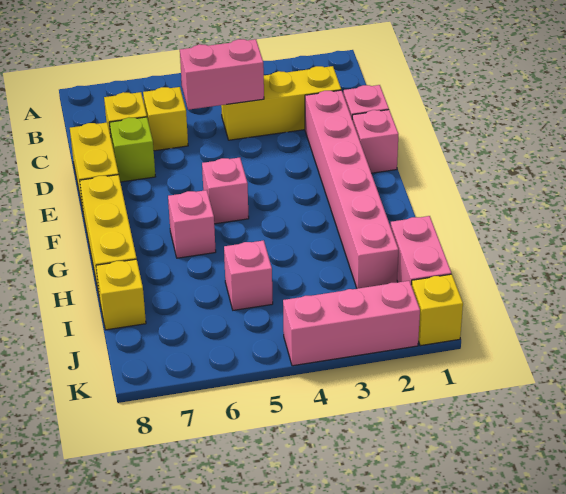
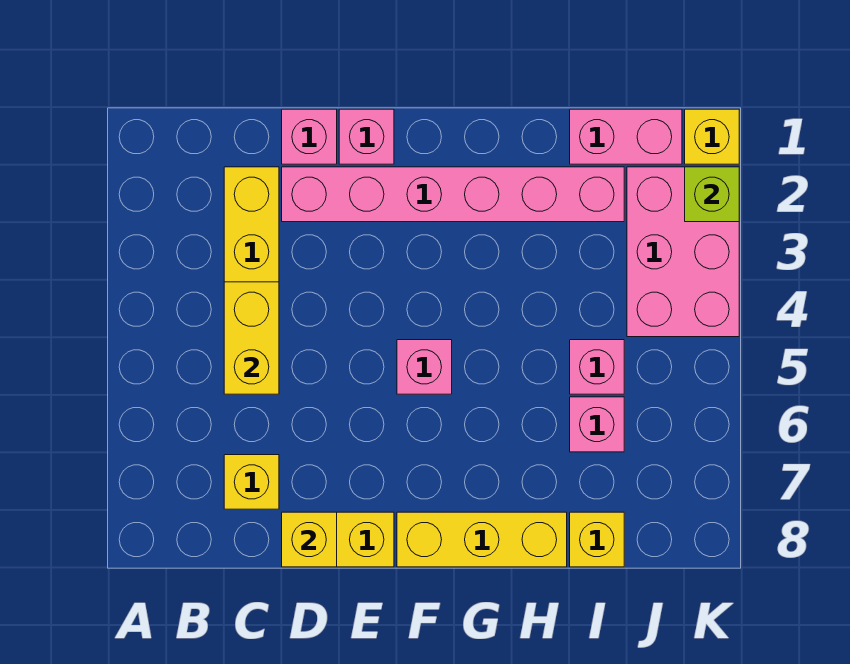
pink 1x2 brick [180,39,264,110] -> yellow 1x2 brick [224,282,279,394]
yellow 1x1 brick [143,87,188,151] -> yellow 1x1 brick moved to [282,512,337,567]
lime 1x1 brick [109,117,155,182] -> lime 1x1 brick moved to [685,167,739,222]
pink 1x1 brick [168,190,216,258] -> pink 1x1 brick moved to [570,397,624,452]
pink 1x3 brick [283,281,420,366] -> pink 2x3 brick [627,167,739,337]

